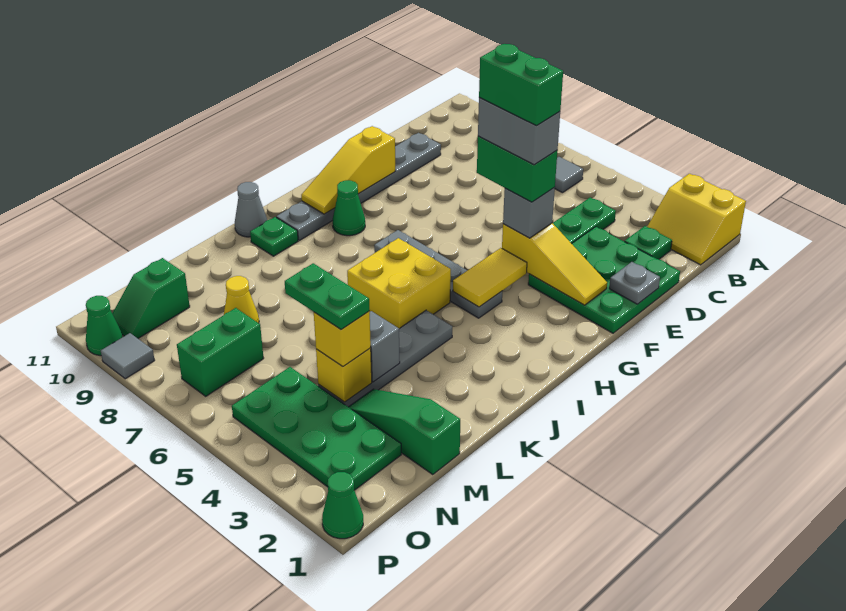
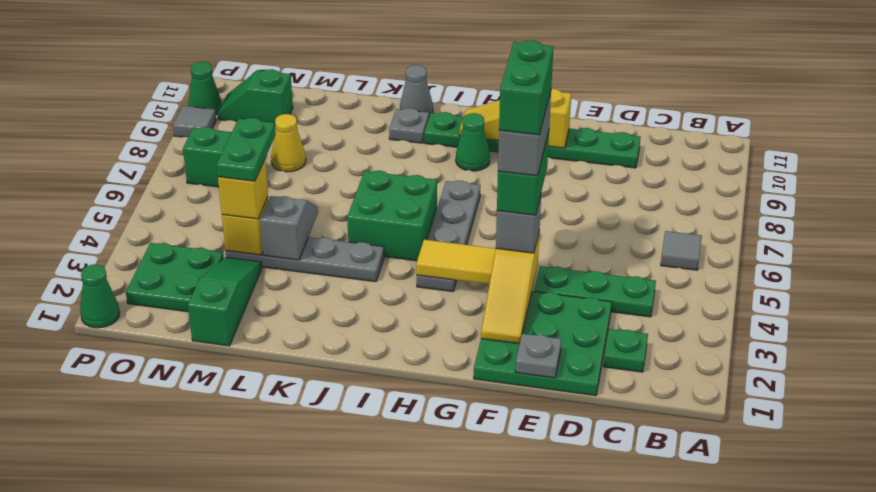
yellow 2x2 slope [647,174,746,265] -> none
grey 1x6 plate [276,133,441,240] -> green 1x6 plate [424,112,641,168]
yellow 2x2 brick [347,238,451,328] -> green 2x2 brick [347,171,437,261]
green 1x1 plate [250,217,298,256] -> grey 1x1 plate [389,108,429,143]
green 2x4 plate [232,367,401,490] -> green 2x2 plate [126,243,224,312]

